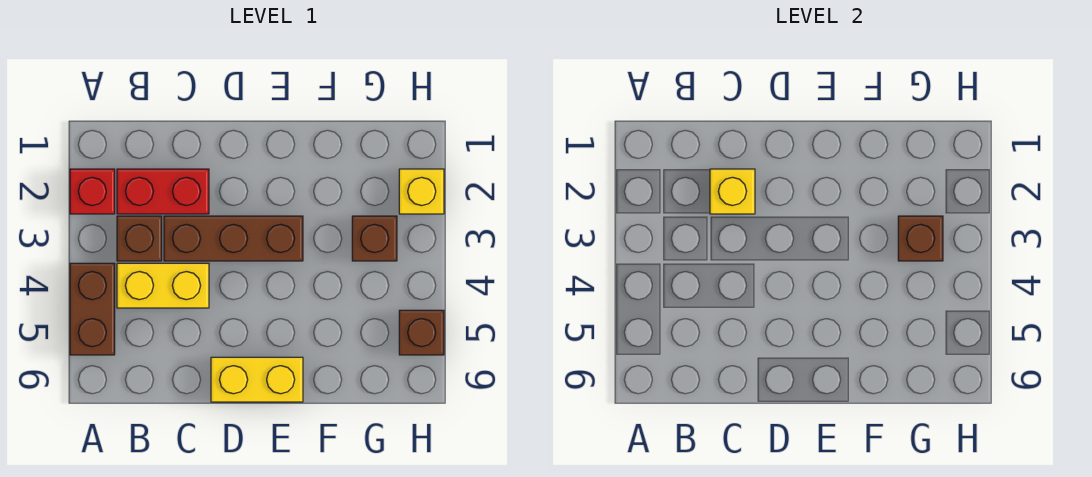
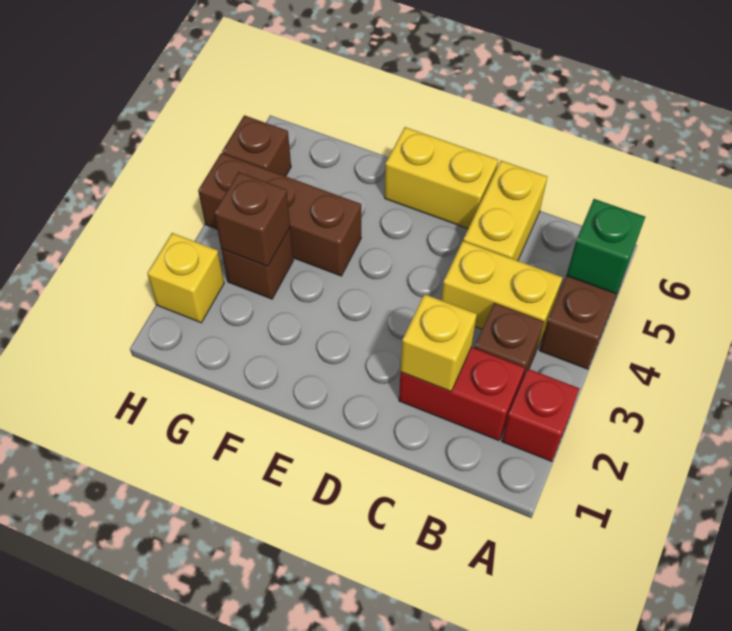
none -> green 1x1 brick [566,199,645,294]
brown 1x3 brick [164,216,303,261] -> brown 1x3 brick moved to [198,153,361,276]
none -> yellow 1x2 brick [463,161,547,261]

